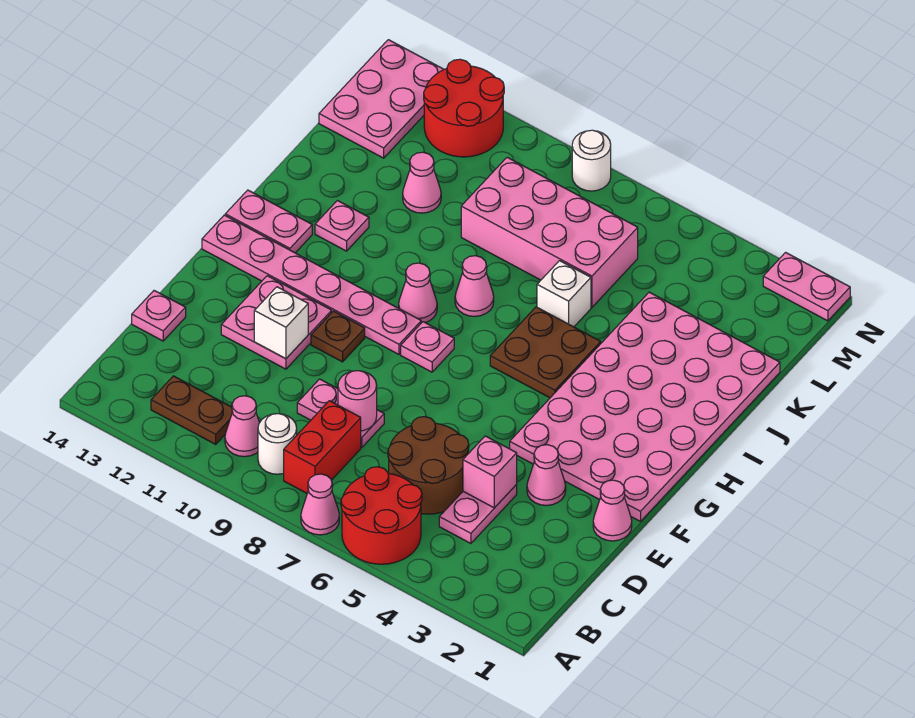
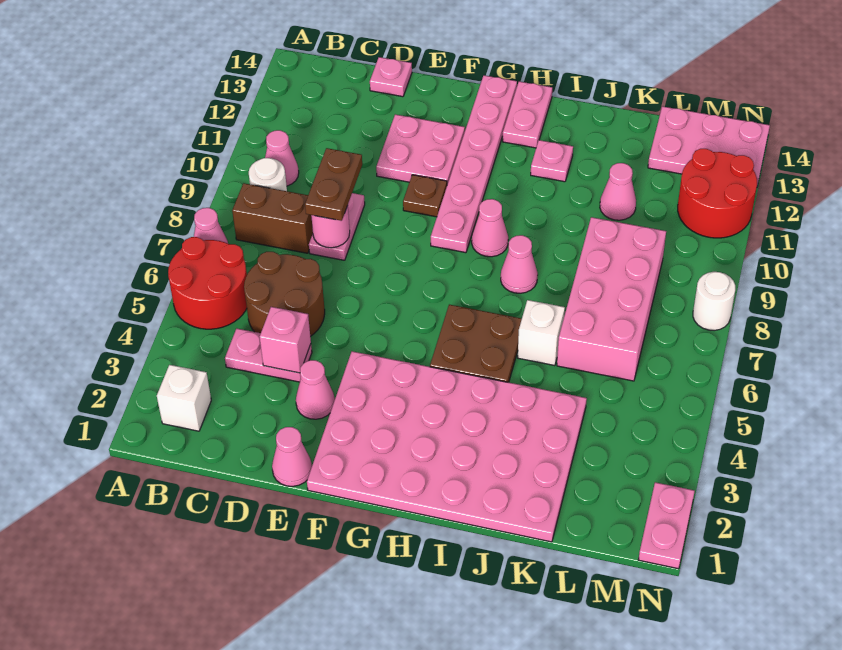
red 1x2 brick [284,401,361,493] -> brown 1x2 brick [232,183,313,253]
brown 1x2 plate [151,376,232,444] -> brown 1x2 plate moved to [305,148,362,221]
white 1x1 brick [254,287,308,359] -> white 1x1 brick moved to [157,365,211,431]
pink 1x1 plate [401,322,454,372] -> none

